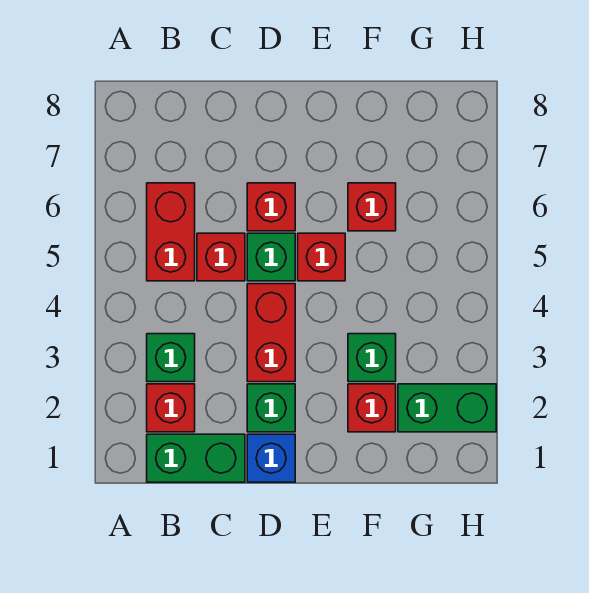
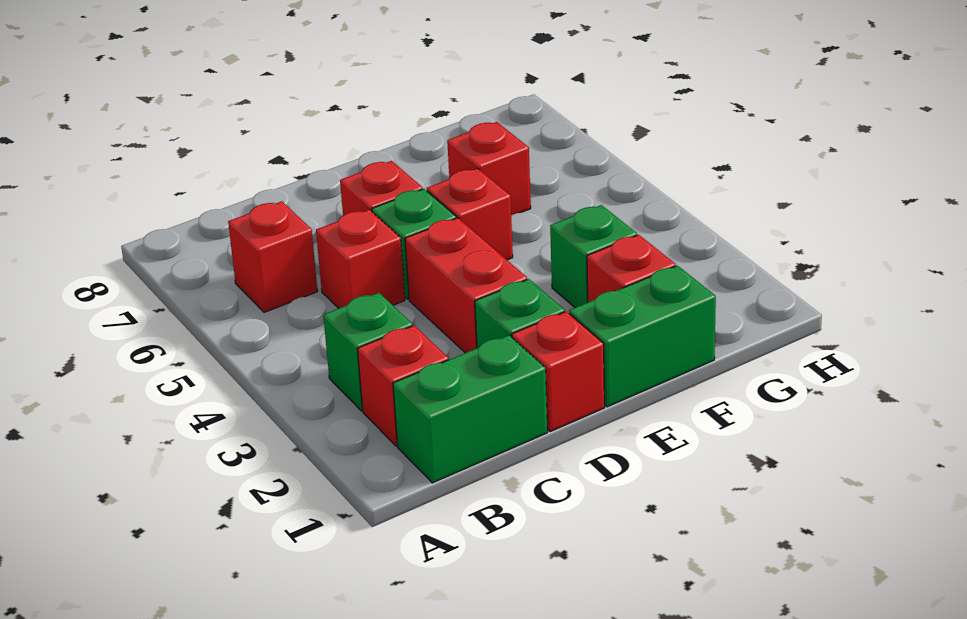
red 1x2 brick [147,183,195,281] -> red 1x1 brick [228,201,318,312]
blue 1x1 brick [247,434,295,482] -> red 1x1 brick [512,311,604,432]
green 1x2 brick [398,384,496,432] -> green 1x2 brick moved to [569,266,716,407]

